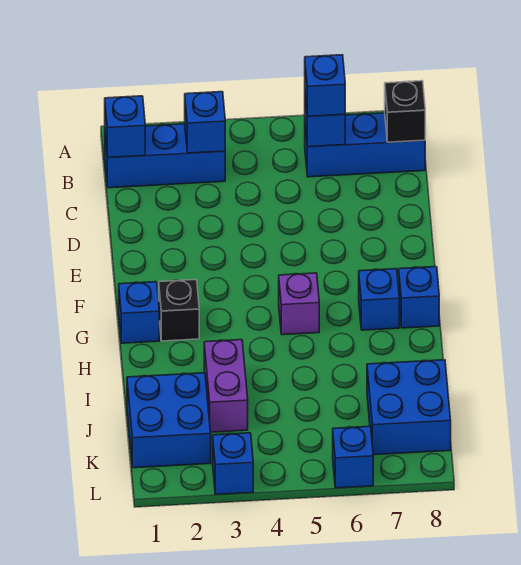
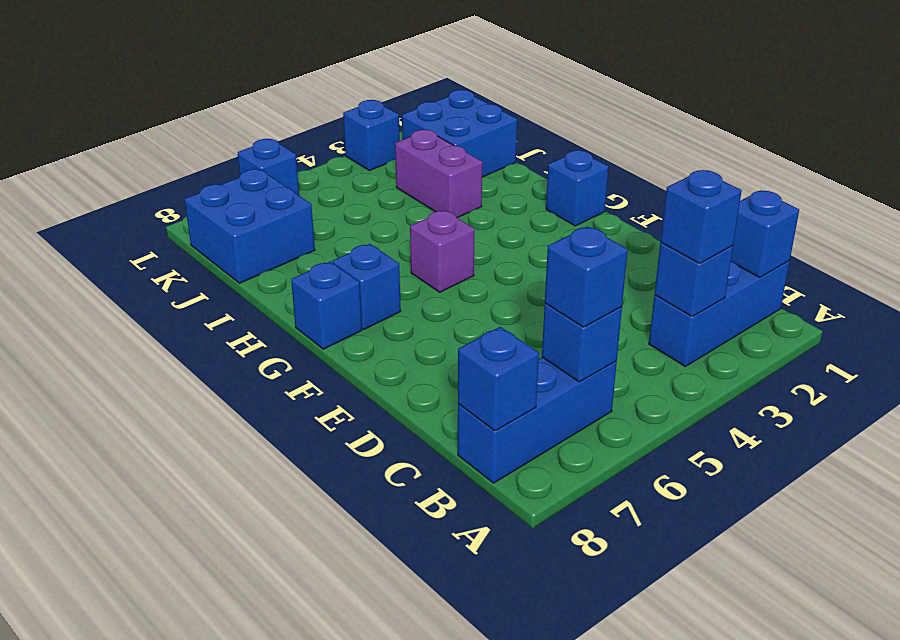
none -> blue 1x1 brick [661,170,742,264]
black 1x1 brick [385,81,425,142] -> blue 1x1 brick [458,327,539,431]
black 1x1 brick [159,280,199,341] -> none

